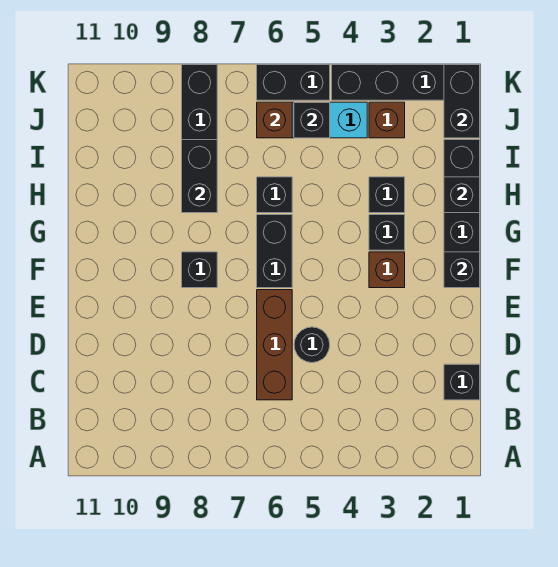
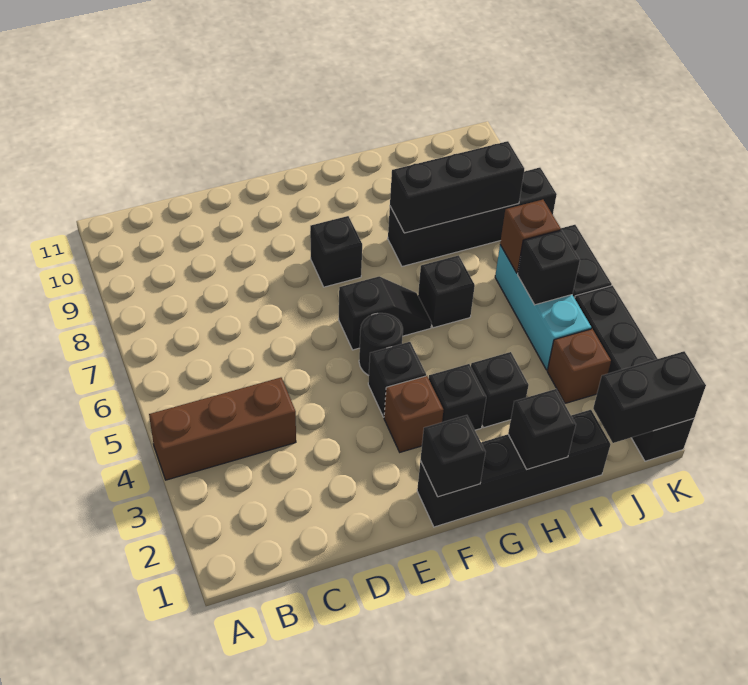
black 1x1 brick [444,364,480,400] -> black 1x1 brick moved to [368,342,426,417]
brown 1x3 brick [257,290,292,400] -> brown 1x3 brick moved to [149,378,296,480]
black 1x1 round brick [294,327,330,363] -> black 1x1 round brick moved to [359,313,403,376]
black 1x2 brick [257,215,292,288] -> black 1x2 slope [339,276,432,350]
black 1x2 brick [182,140,217,213] -> black 1x3 brick [390,141,524,233]

